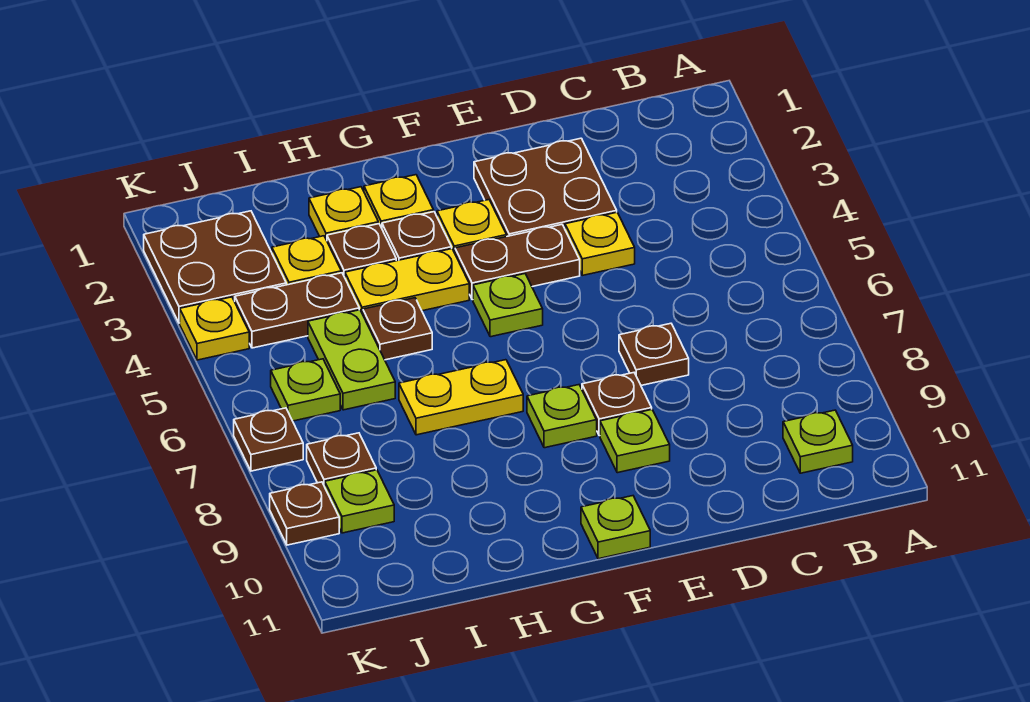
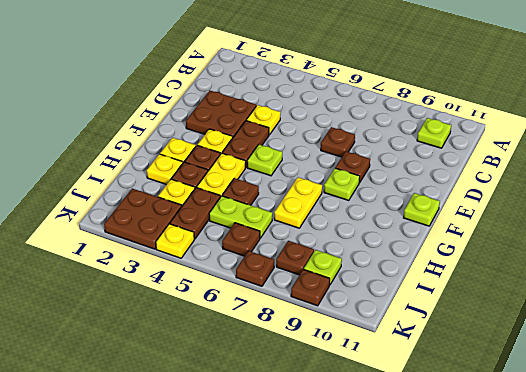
lime 1x1 plate [600,410,670,473] -> none
lime 1x1 plate [271,359,340,421] -> brown 1x1 plate [222,223,260,256]

